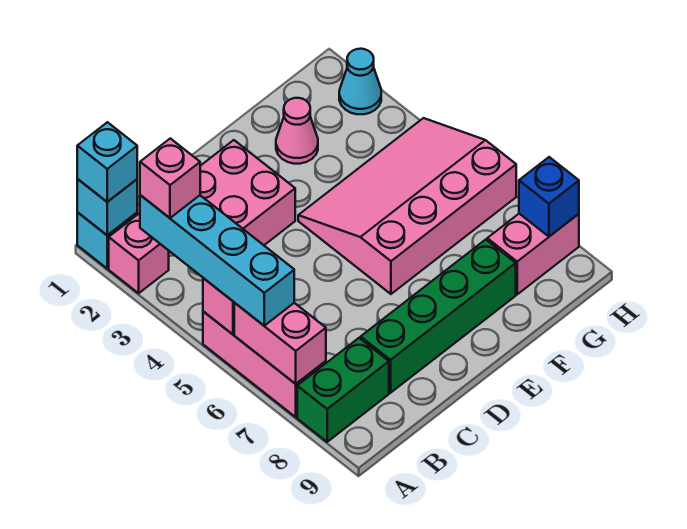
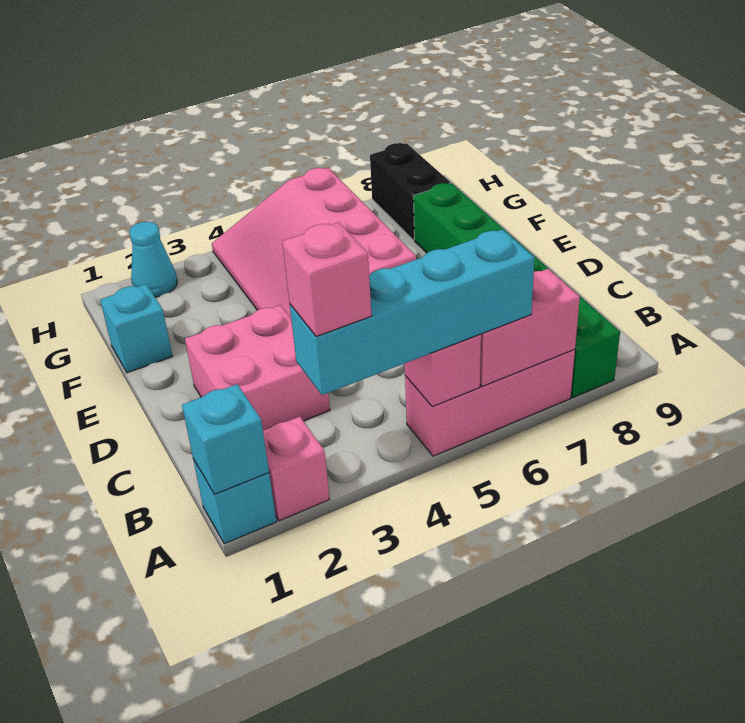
cyan 1x1 brick [77,122,137,202] -> cyan 1x1 brick moved to [100,284,172,373]
pink 1x1 cone [276,98,318,164] -> none
pink 1x2 brick [487,214,579,294] -> black 1x2 brick [370,143,450,240]
blue 1x1 brick [519,157,579,237] -> none

